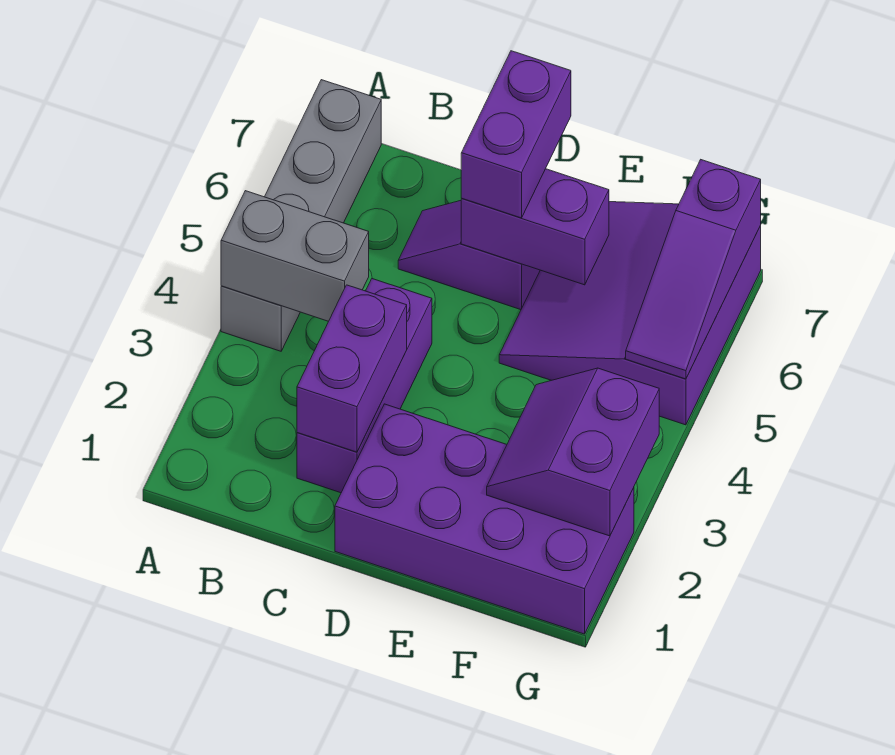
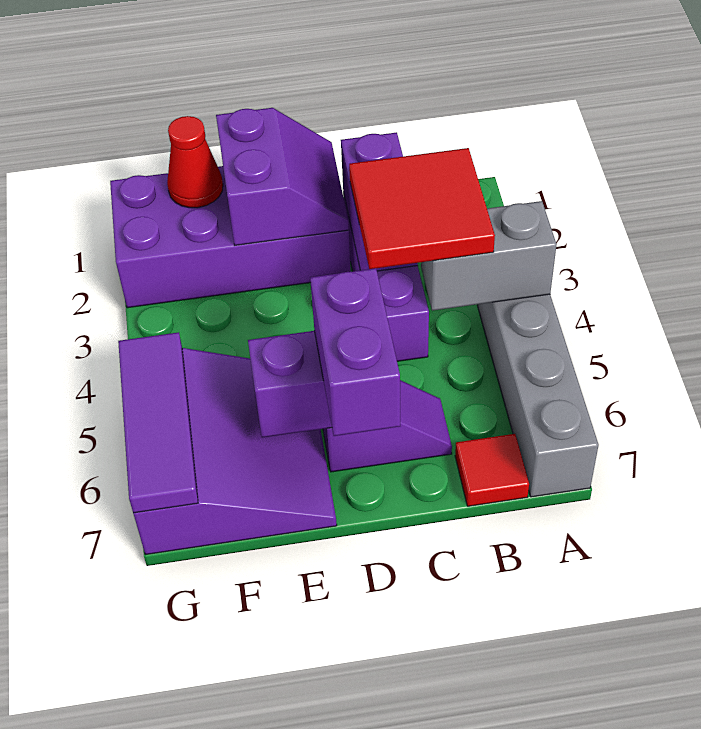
none -> red 2x2 tile [349,148,495,269]
none -> red 1x1 tile [455,434,529,506]
none -> red 1x1 cone [167,116,223,208]
purple 2x2 slope [487,368,659,536] -> purple 2x2 slope moved to [216,108,349,245]
purple 1x3 slope [626,160,761,379] -> purple 1x3 tile [118,332,198,513]

